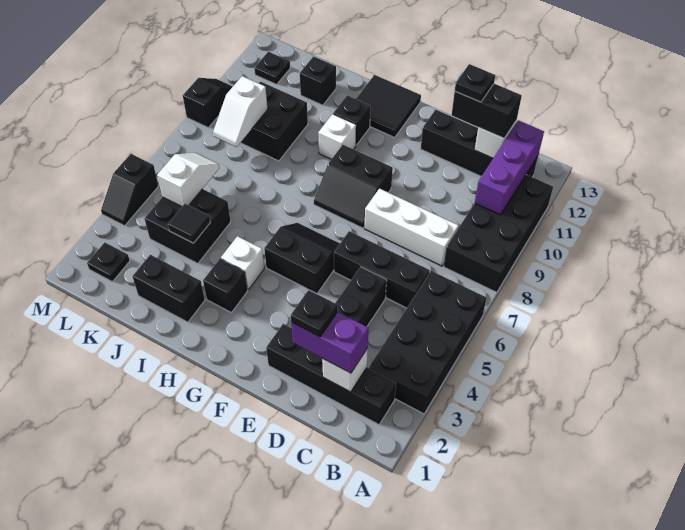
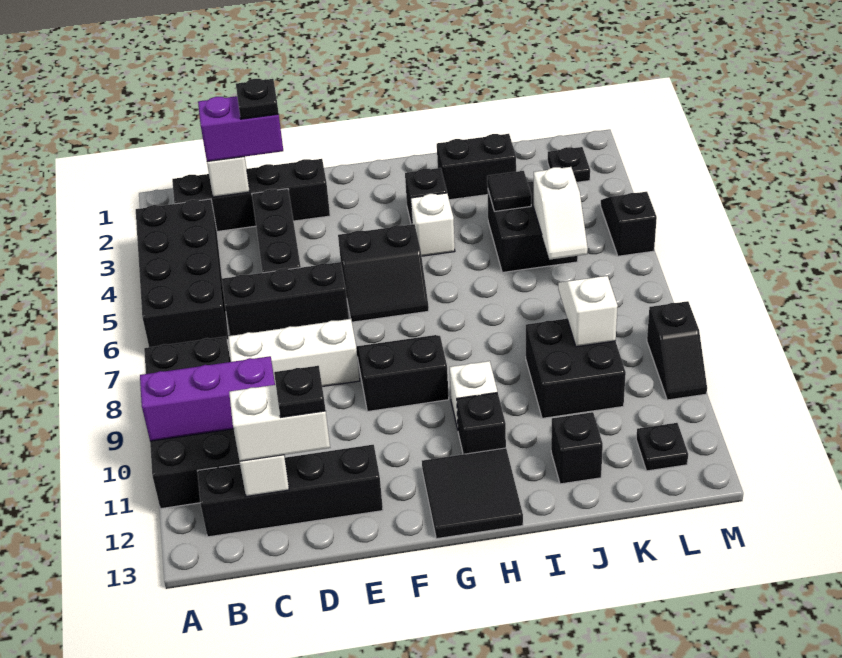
purple 1x3 brick [475,120,544,215] -> purple 1x3 brick turned to [140,356,275,441]
black 1x2 brick [452,84,522,138] -> white 1x2 brick [229,385,330,461]

